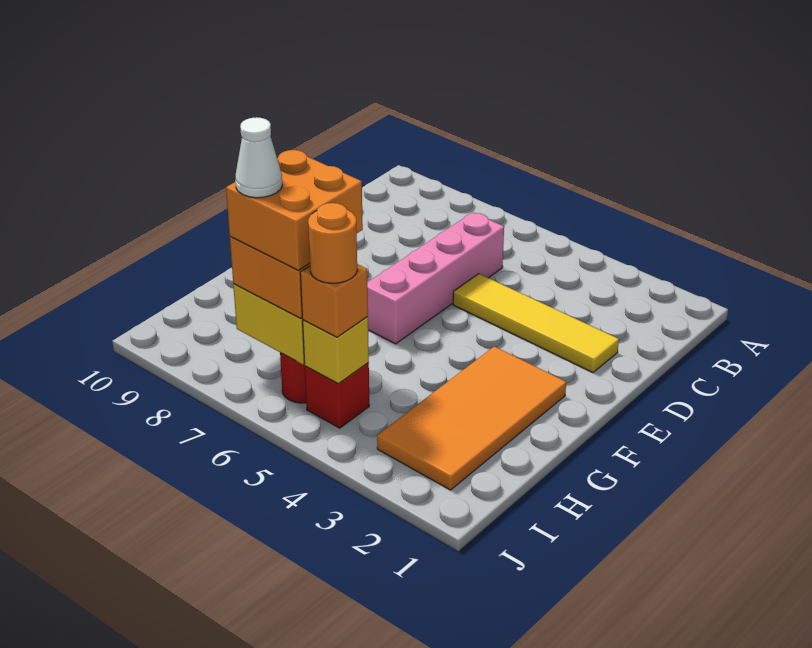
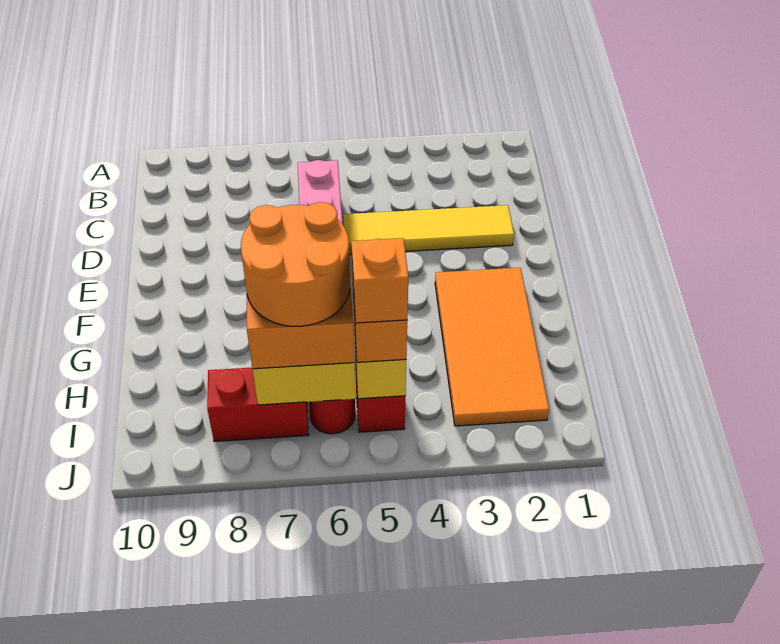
orange 2x2 brick [226,150,363,270] -> orange 2x2 round brick [241,202,350,326]
orange 1x1 round brick [308,203,357,283] -> orange 1x1 brick [351,238,408,323]
none -> red 1x2 brick [207,368,309,442]
white 1x1 cone [235,117,282,198] -> none

